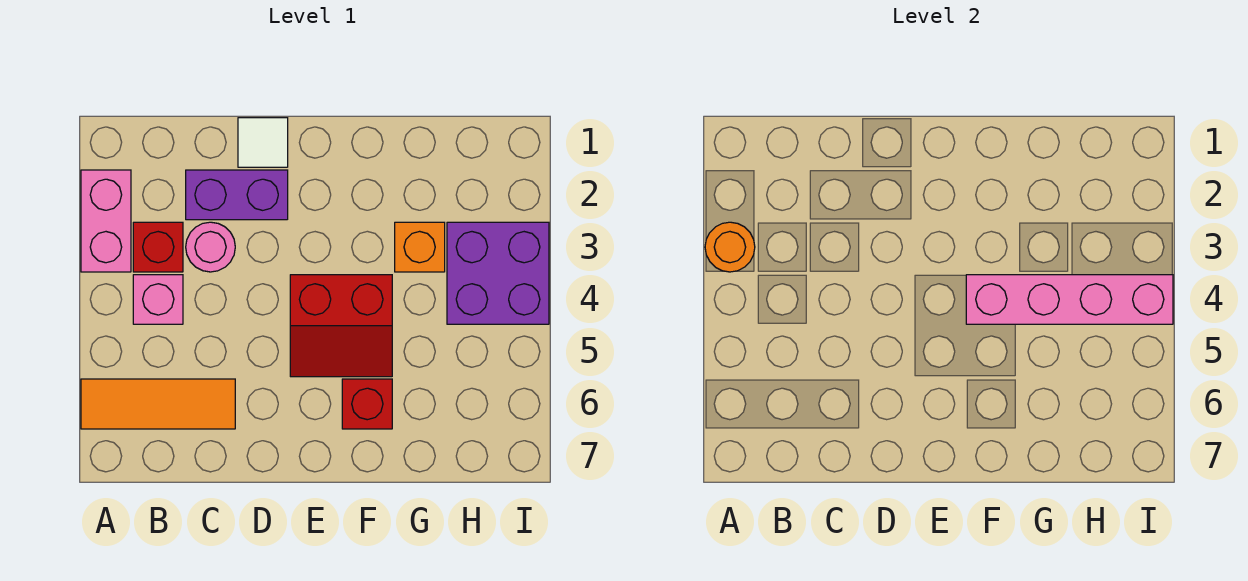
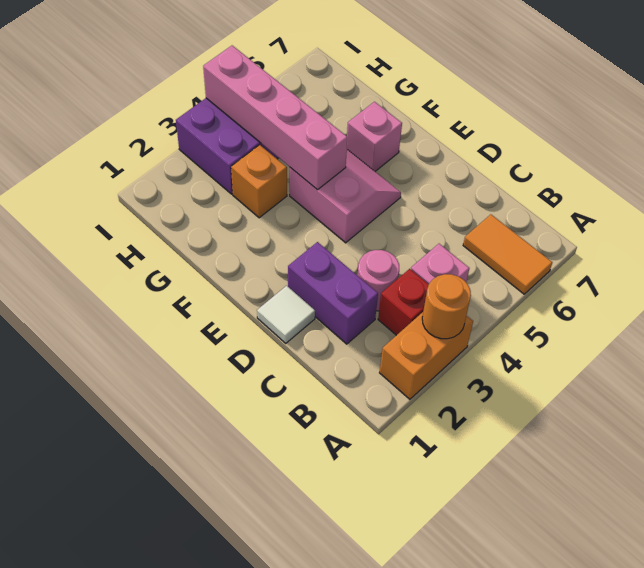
pink 1x2 brick [81,170,131,272] -> orange 1x2 brick [380,312,473,399]
orange 1x3 tile [81,379,235,429] -> orange 1x2 tile [463,214,552,294]
red 2x2 slope [290,275,392,377] -> pink 2x2 slope [290,150,401,243]
red 1x1 brick [342,379,392,429] -> pink 1x1 brick [347,102,402,171]

